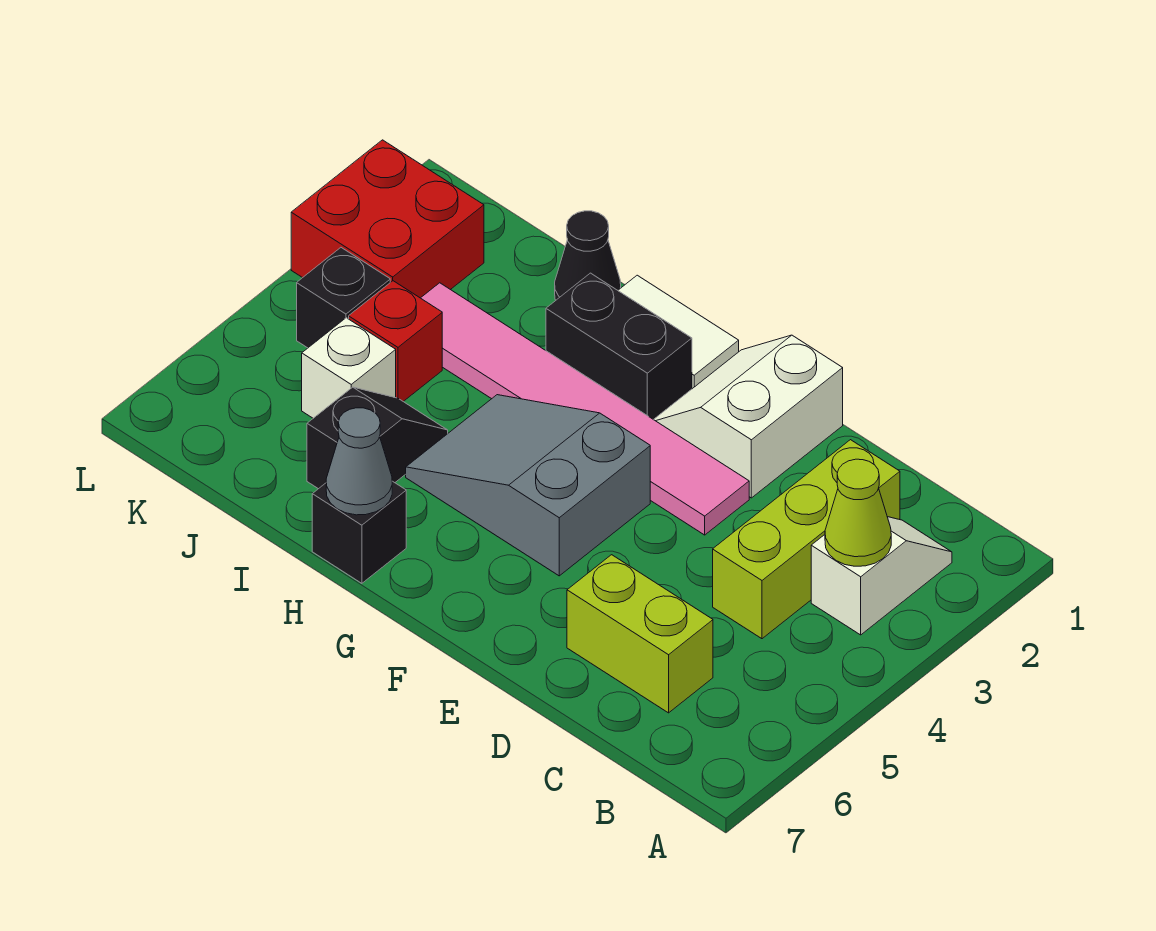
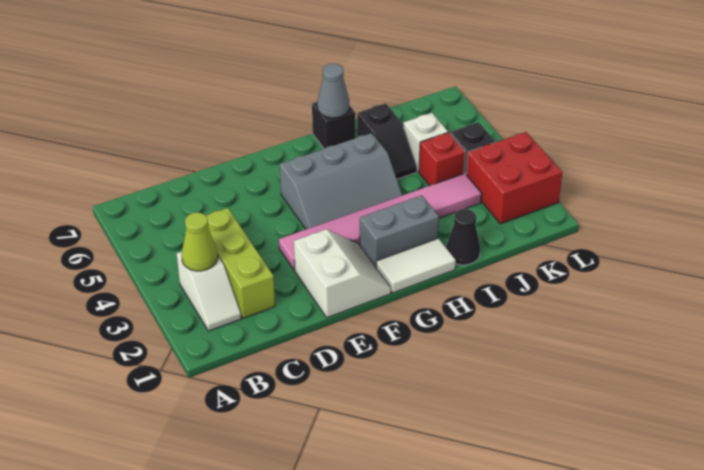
lime 1x2 brick [567,555,713,713] -> none
grey 2x3 slope [406,395,650,576] -> grey 2x3 slope turned to [280,133,402,229]
black 1x2 brick [546,273,692,420] -> grey 1x2 brick [360,195,439,267]

